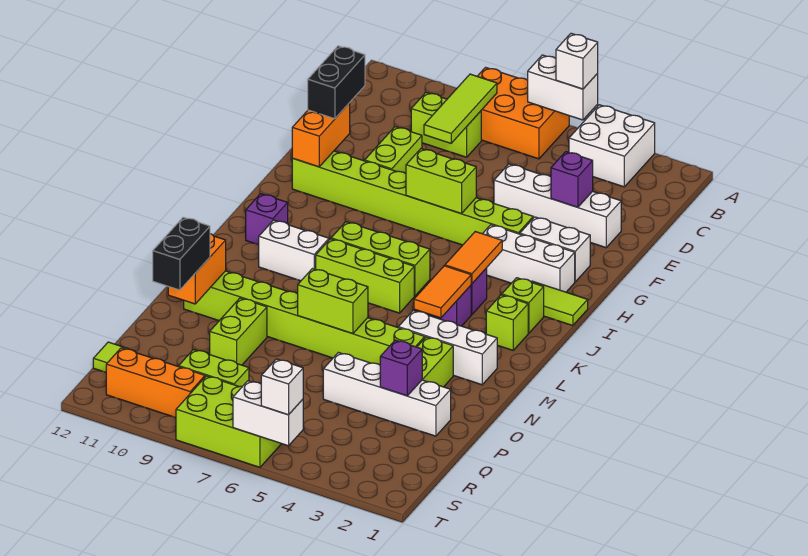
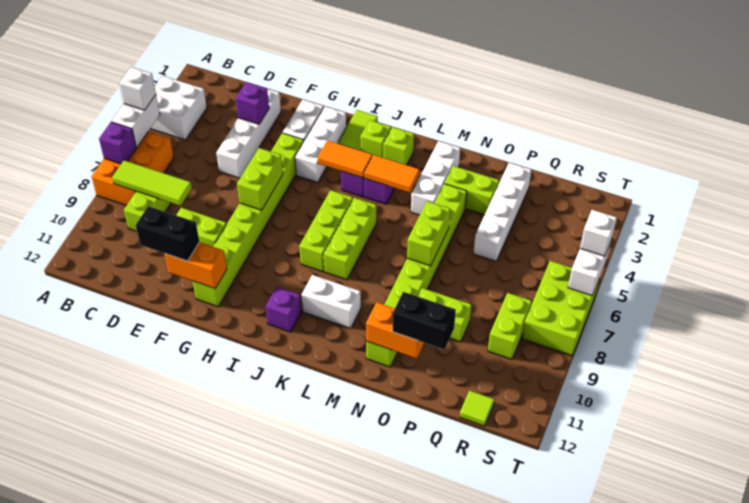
white 1x2 brick [259,220,329,281] -> white 1x2 brick turned to [302,275,361,329]
purple 1x1 brick [380,340,422,396] -> purple 1x1 brick moved to [99,122,136,164]
orange 1x3 brick [106,348,205,418] -> none

